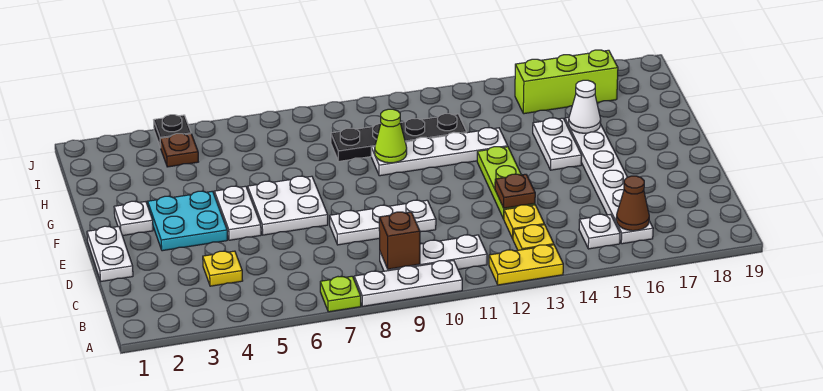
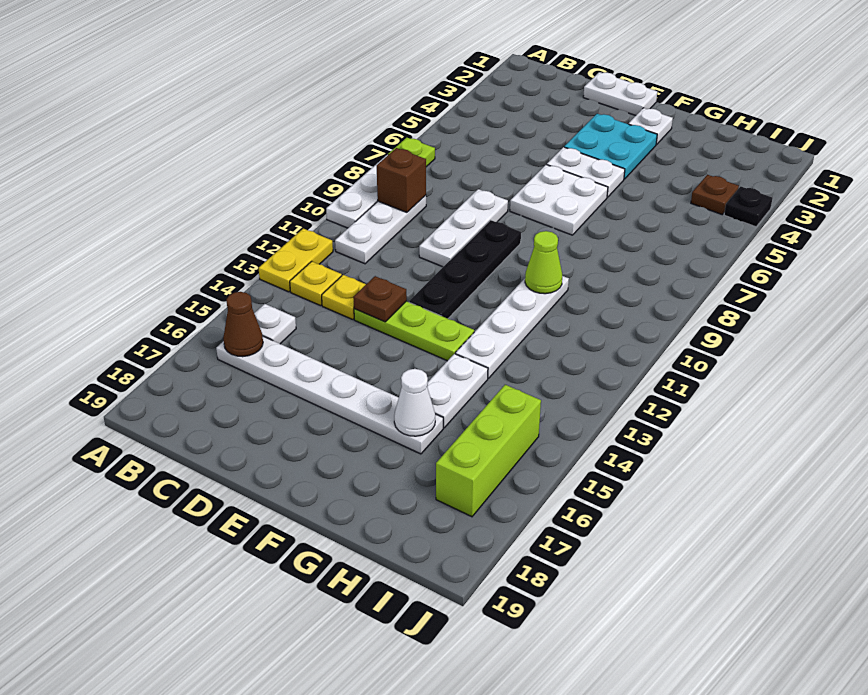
yellow 1x1 plate [203,251,243,286] -> none
white 1x2 plate [533,118,582,170] -> white 1x2 plate turned to [427,354,488,428]
black 1x4 plate [331,114,467,161] -> black 1x4 plate moved to [409,220,521,319]

